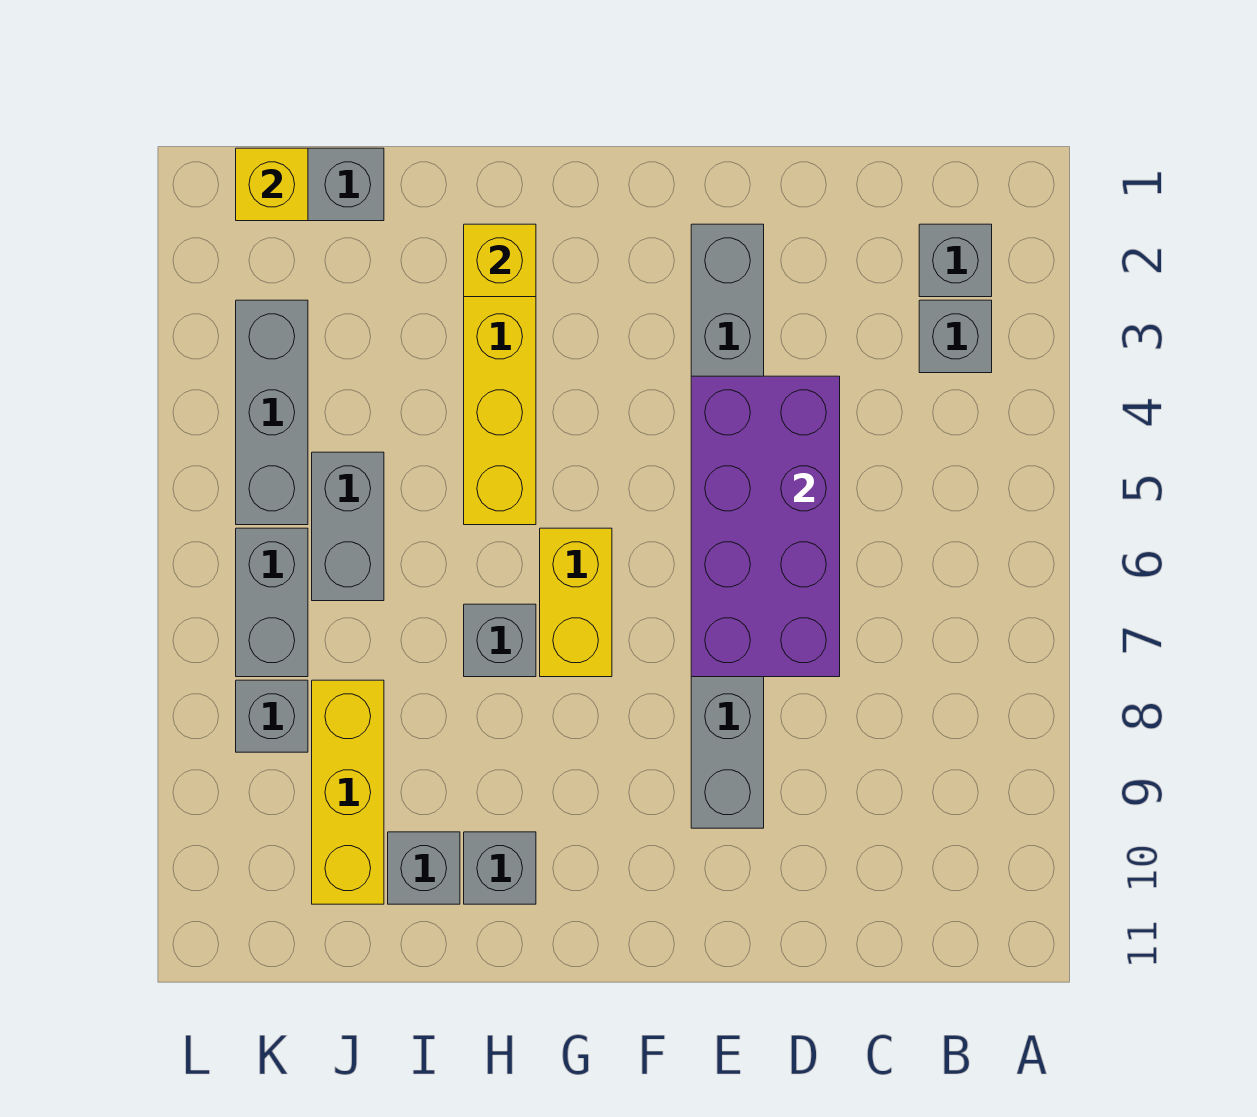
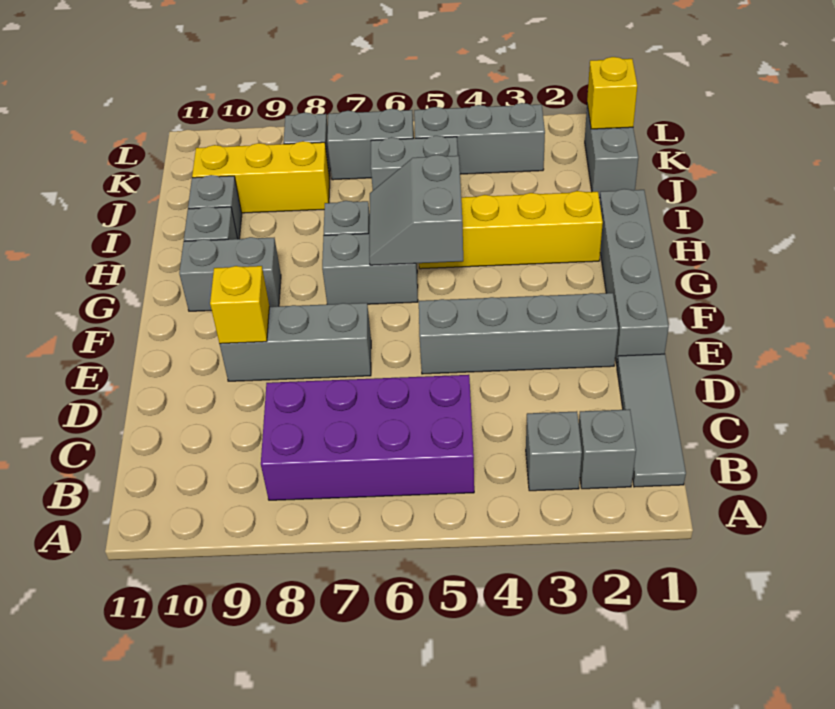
none -> grey 1x3 tile [617,354,686,487]
purple 2x4 brick [691,376,840,677] -> purple 2x4 brick moved to [261,375,474,500]
none -> grey 1x4 brick [600,189,669,365]
none -> grey 2x2 slope [369,155,463,265]
yellow 1x2 brick [540,528,612,677] -> grey 1x2 brick [322,233,418,304]
none -> grey 1x2 brick [179,237,281,311]
yellow 1x1 brick [464,224,536,297] -> yellow 1x1 brick moved to [210,266,269,344]

